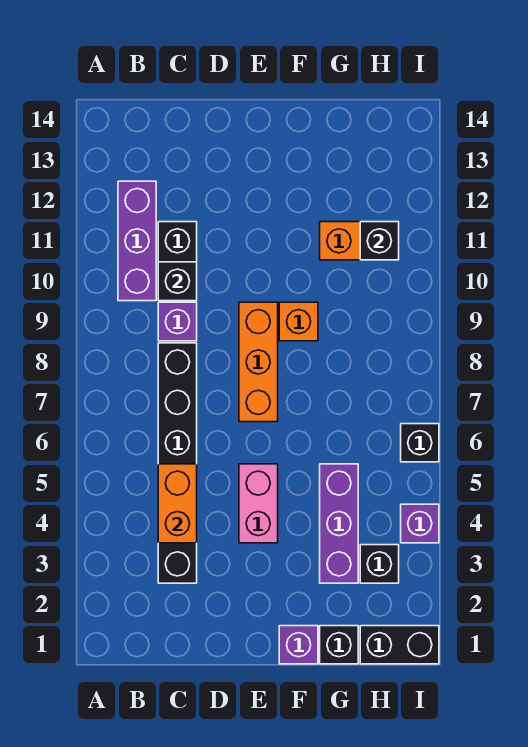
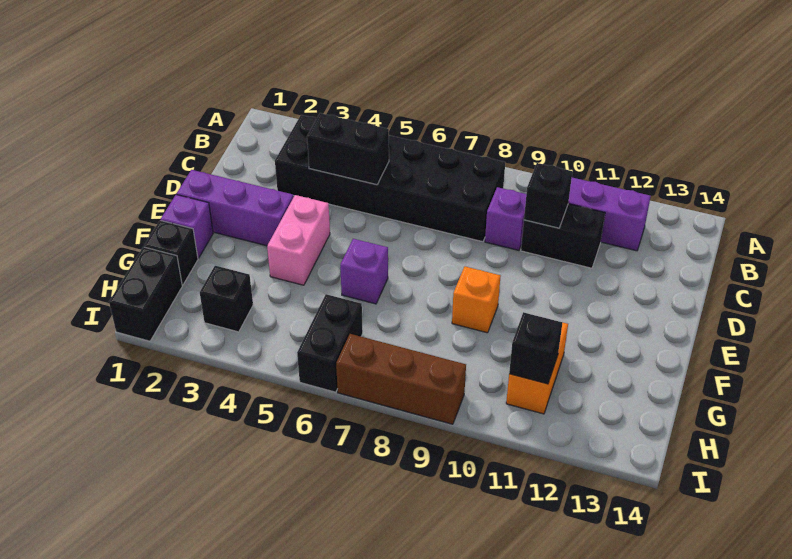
black 1x6 brick [158,343,197,583] -> black 2x6 brick [275,115,505,242]
orange 1x2 brick [158,464,197,543] -> black 1x2 brick [307,113,389,185]
pink 1x2 brick [239,464,278,543] -> pink 1x2 brick turned to [267,195,330,285]
orange 1x3 brick [239,302,278,422] -> none
purple 1x3 brick [320,464,358,583] -> purple 1x3 brick moved to [177,170,293,246]
purple 1x1 brick [401,504,439,543] -> purple 1x1 brick moved to [340,239,388,304]
black 1x1 brick [401,424,439,462] -> black 1x2 brick [297,294,363,392]
none -> brown 1x3 brick [336,334,466,424]

